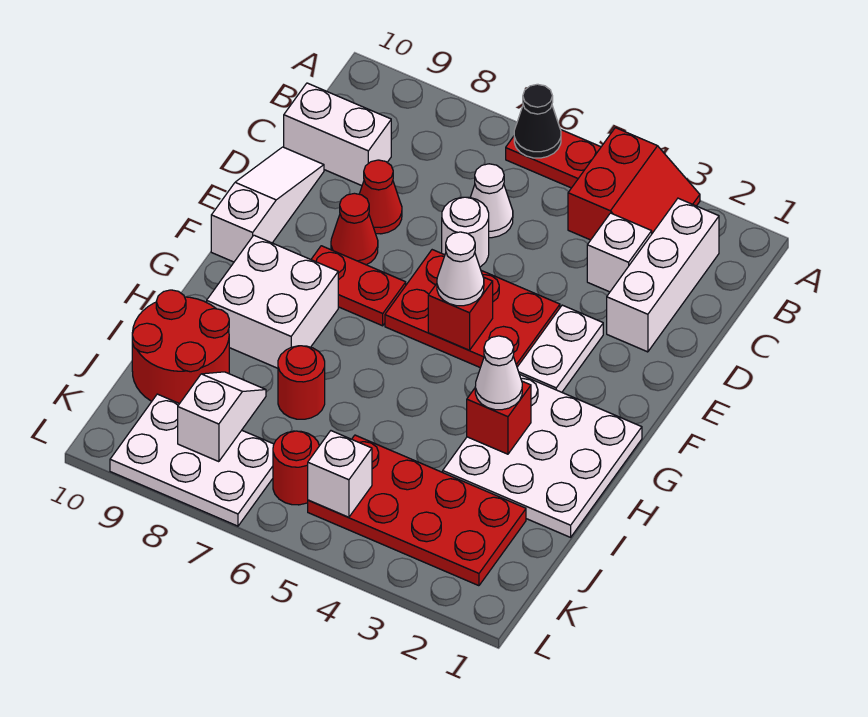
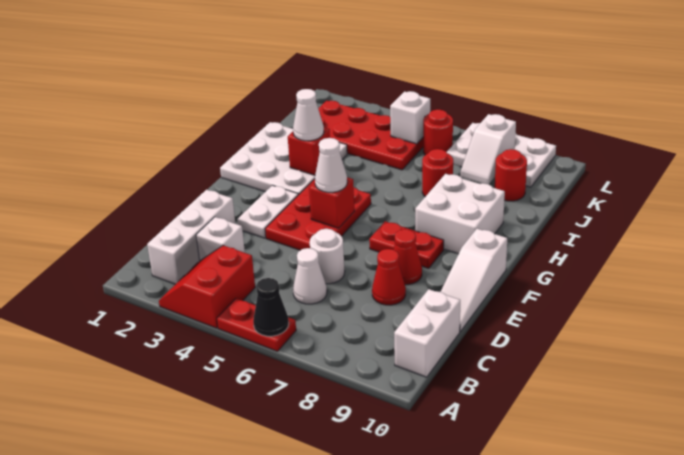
white 1x2 brick [284,83,391,186] -> white 1x2 brick turned to [394,289,460,377]
red 2x3 plate [385,250,560,368] -> red 2x3 plate turned to [265,179,371,250]
red 2x2 round brick [132,290,229,404] -> red 1x1 round brick [495,149,527,201]

